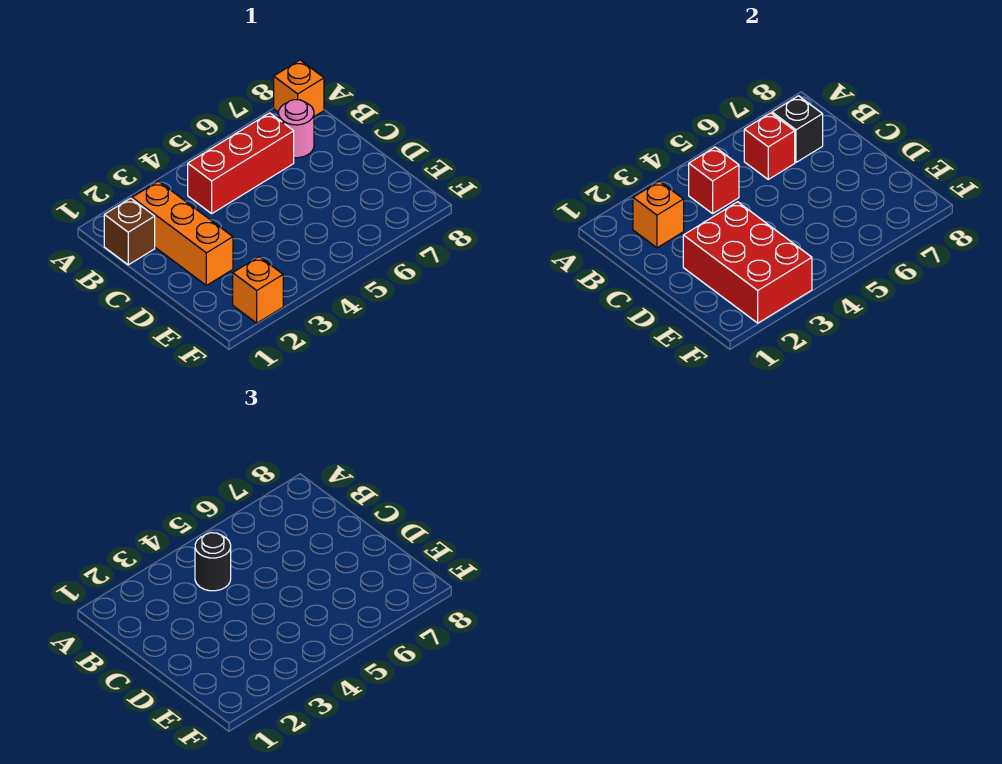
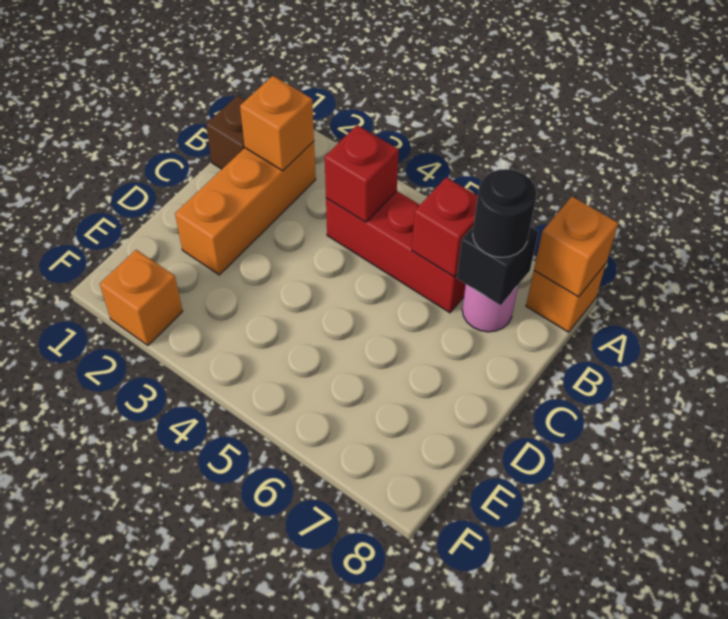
none -> orange 1x1 brick [534,197,618,297]
black 1x1 round brick [195,533,231,591] -> black 1x1 round brick moved to [473,169,537,257]
red 2x3 brick [683,202,812,323] -> none

